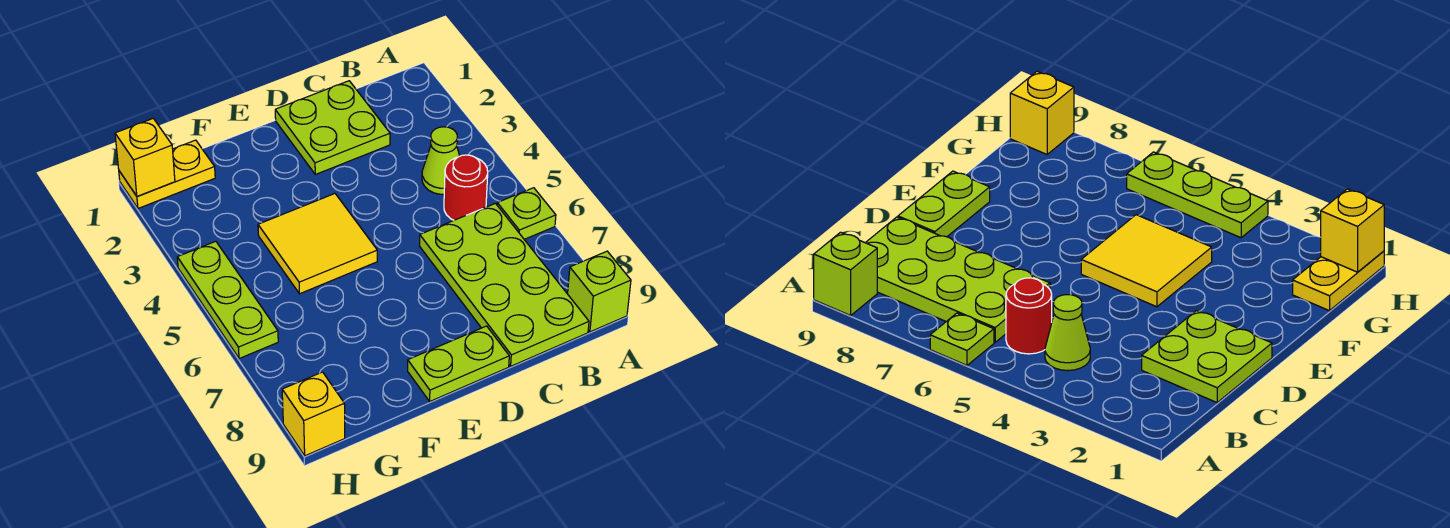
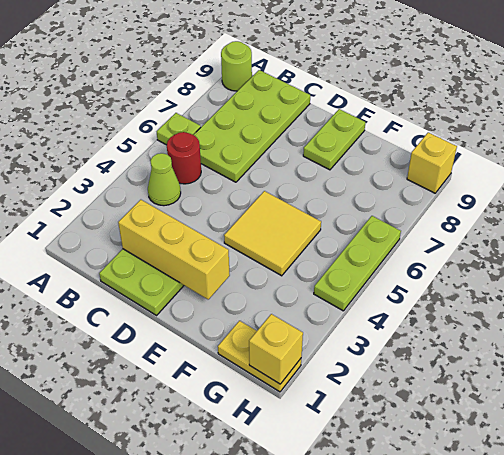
lime 1x1 brick [568,251,631,332] -> lime 1x1 round brick [221,41,252,91]
none -> yellow 1x3 brick [118,200,230,299]
lime 1x2 plate [408,326,509,401] -> lime 1x2 plate turned to [303,109,365,170]

